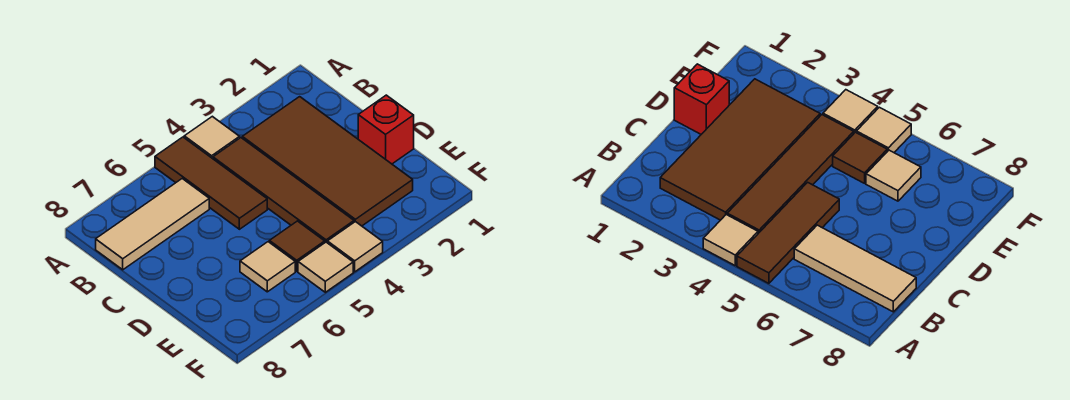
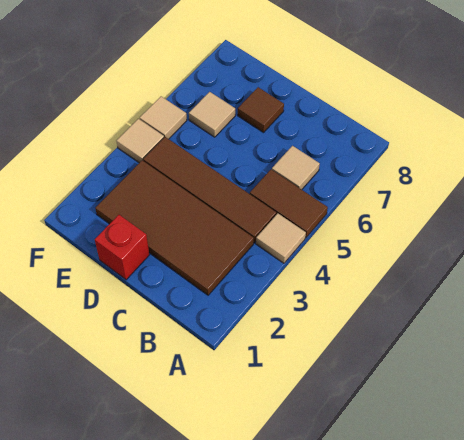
brown 1x3 tile [155,137,267,229] -> brown 1x2 tile [250,170,328,237]
tan 1x3 tile [96,179,209,270] -> tan 1x1 tile [272,146,320,190]
brown 1x1 tile [269,221,325,271] -> brown 1x1 tile moved to [238,87,284,133]

